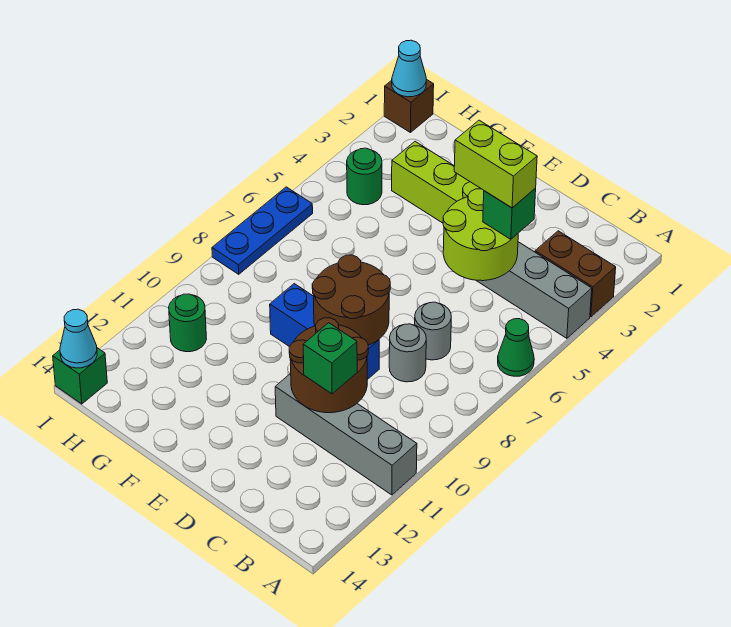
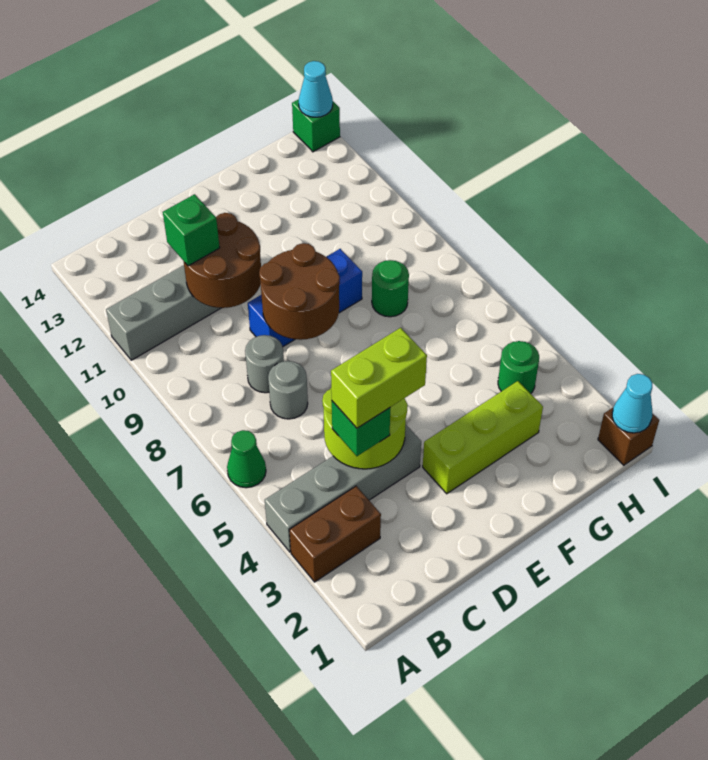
green 1x1 round brick [169,294,206,352] -> green 1x1 round brick moved to [372,260,409,317]
blue 1x3 plate [212,187,313,274] -> none

